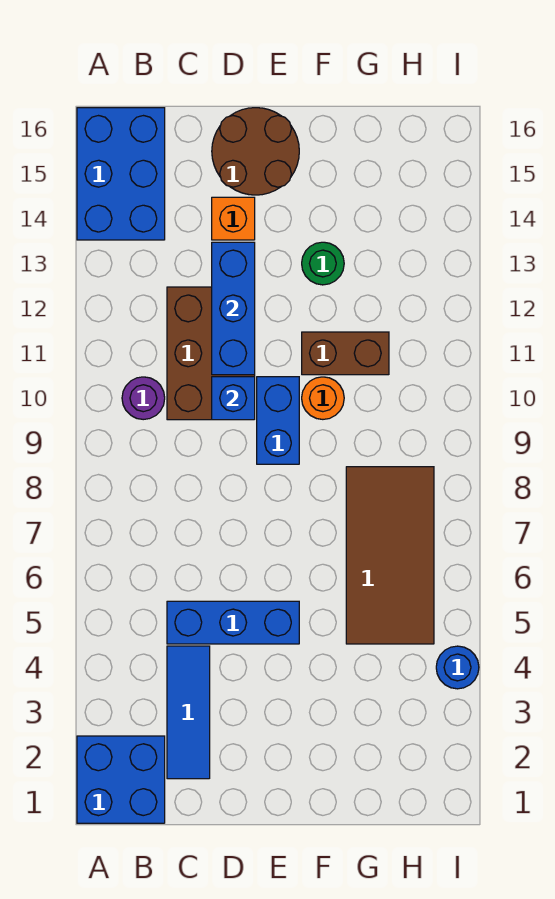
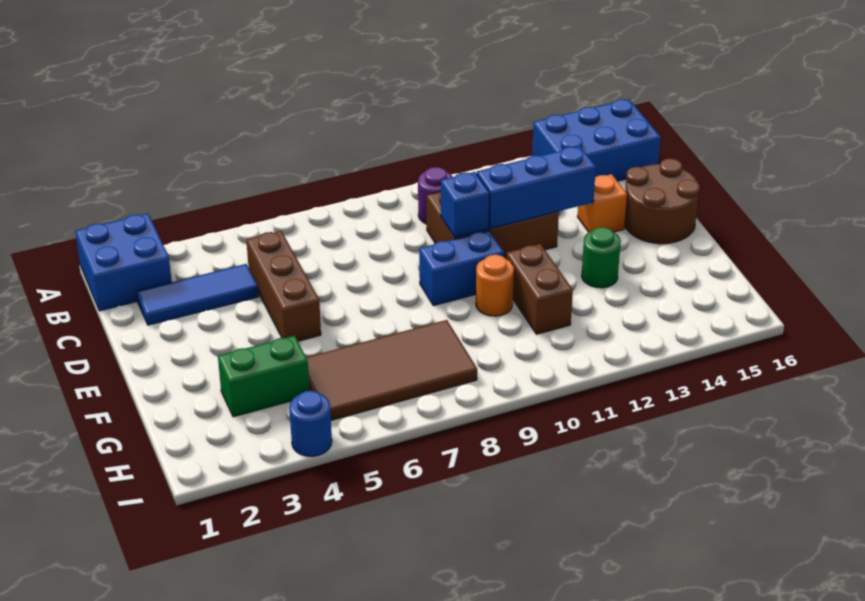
blue 1x3 brick [167,601,299,644] -> brown 1x3 brick [246,231,321,341]
none -> green 1x2 brick [218,336,309,417]

